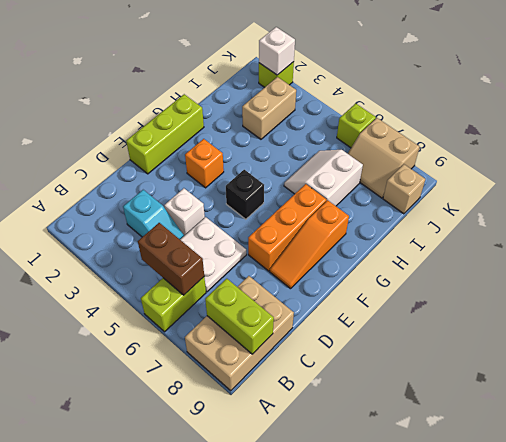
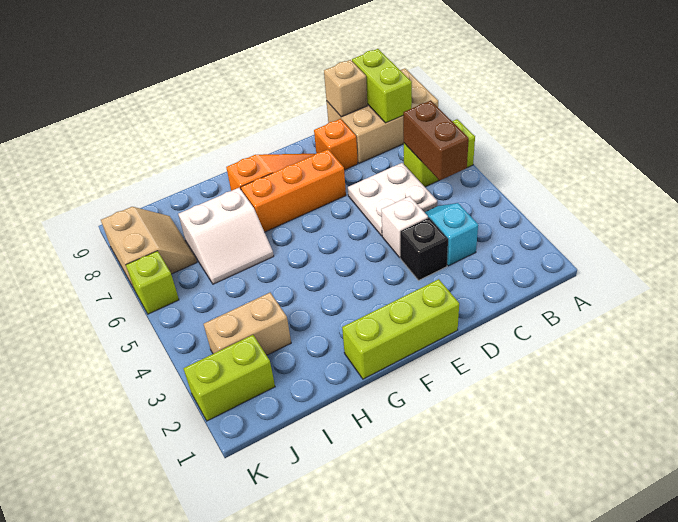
orange 1x1 brick [185,139,224,188] -> orange 1x1 brick moved to [314,119,358,170]
black 1x1 brick [226,170,264,219] -> black 1x1 brick moved to [400,218,448,280]
tan 1x1 brick [383,164,425,214] -> tan 1x1 brick moved to [324,60,367,117]
lime 1x1 brick [259,62,294,87] -> lime 1x2 brick [183,335,275,421]
white 1x1 brick [259,27,295,75] -> none

